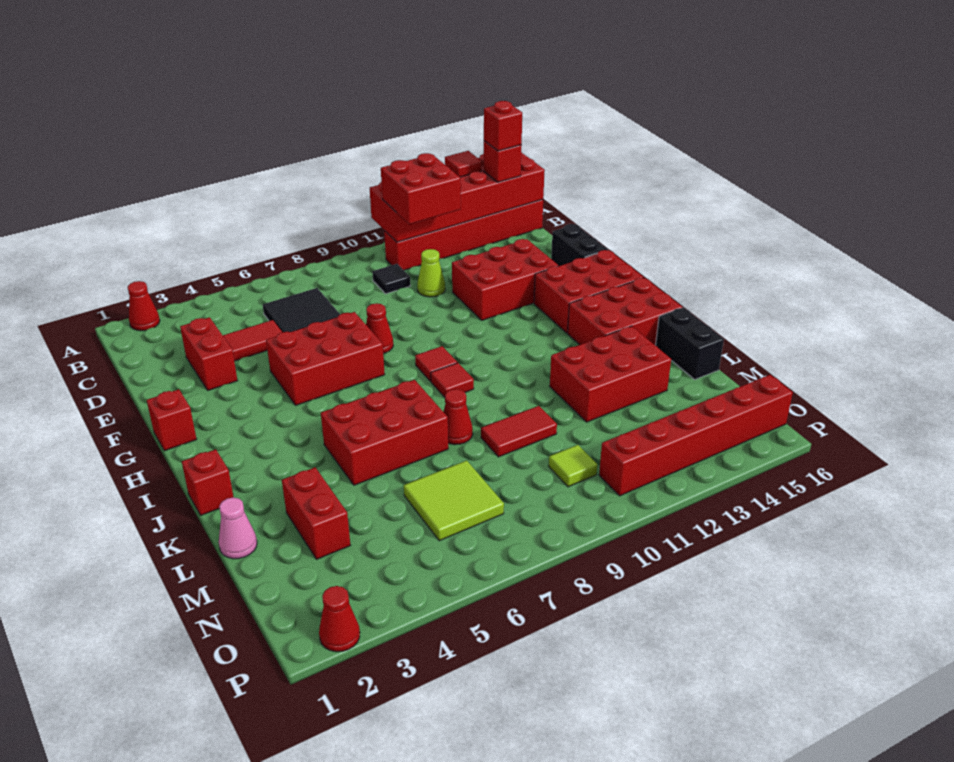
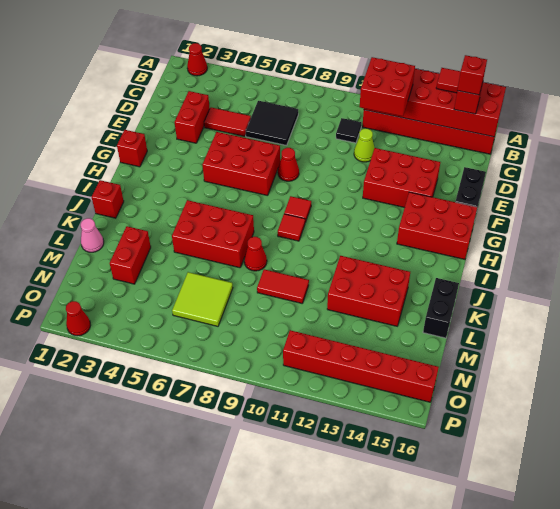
red 2x3 brick [568,278,682,346] -> none
lime 1x1 tile [549,445,597,487] -> none

